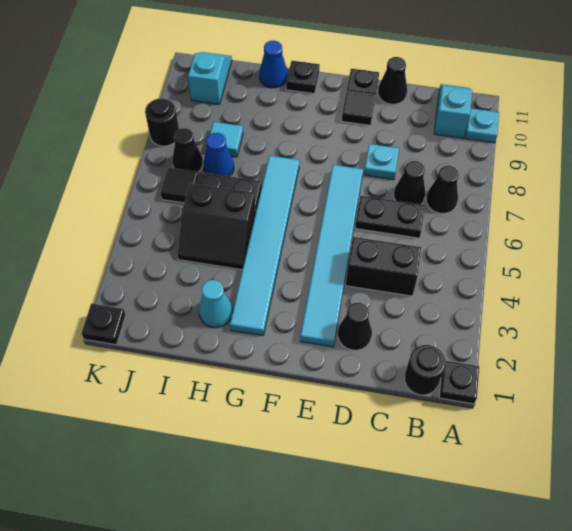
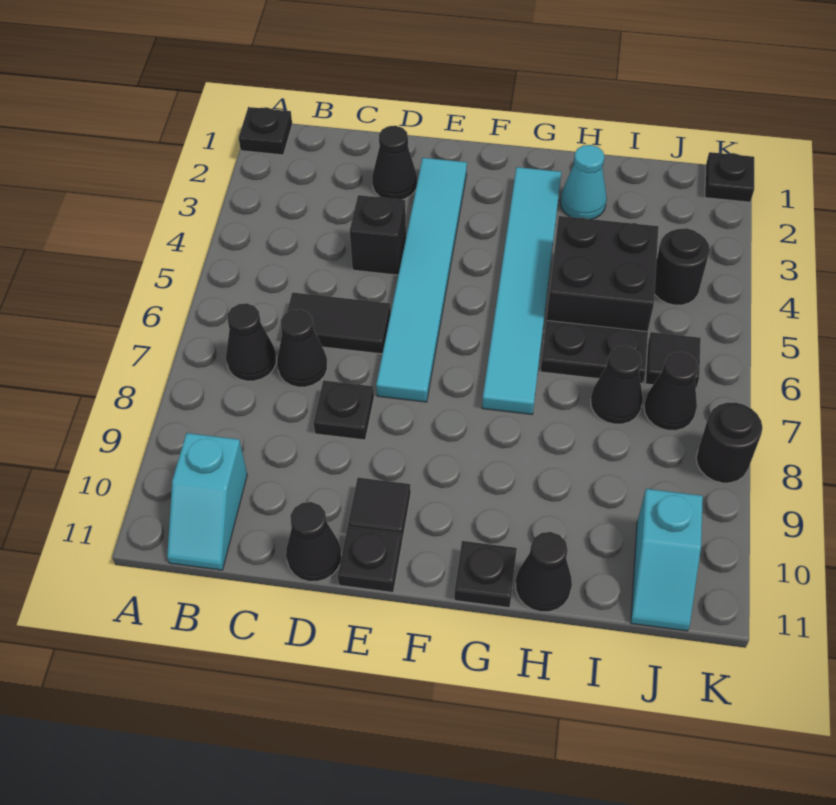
cyan 1x1 plate [465,108,499,143] -> none
black 1x1 round brick [404,345,446,395] -> black 1x1 round brick moved to [655,228,710,305]
black 1x2 brick [346,237,421,296] -> black 1x1 brick [350,195,406,275]
black 1x2 plate [355,196,425,238] -> black 1x2 tile [287,292,391,354]
cyan 1x1 plate [364,144,399,180] -> black 1x1 plate [313,380,374,440]
black 2x2 slope [178,183,256,270] -> black 2x2 brick [546,216,659,332]
blue 1x1 cone [259,41,288,88] -> black 1x1 cone [516,532,572,612]
blue 1x1 cone [203,133,234,176] -> black 1x1 cone [591,346,643,424]
cyan 1x1 tile [210,122,243,157] -> none

